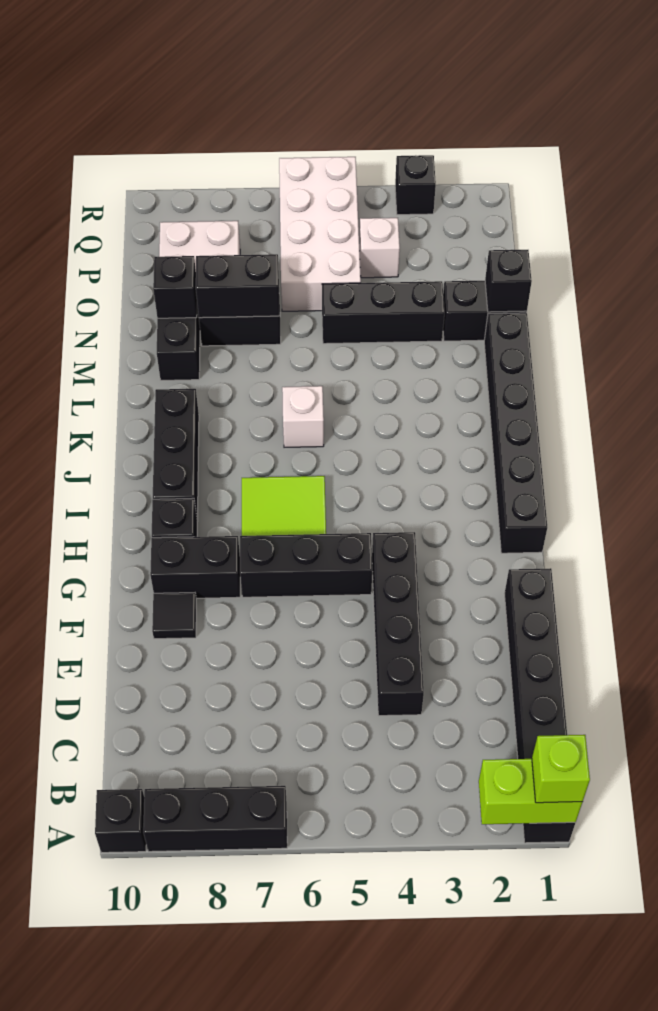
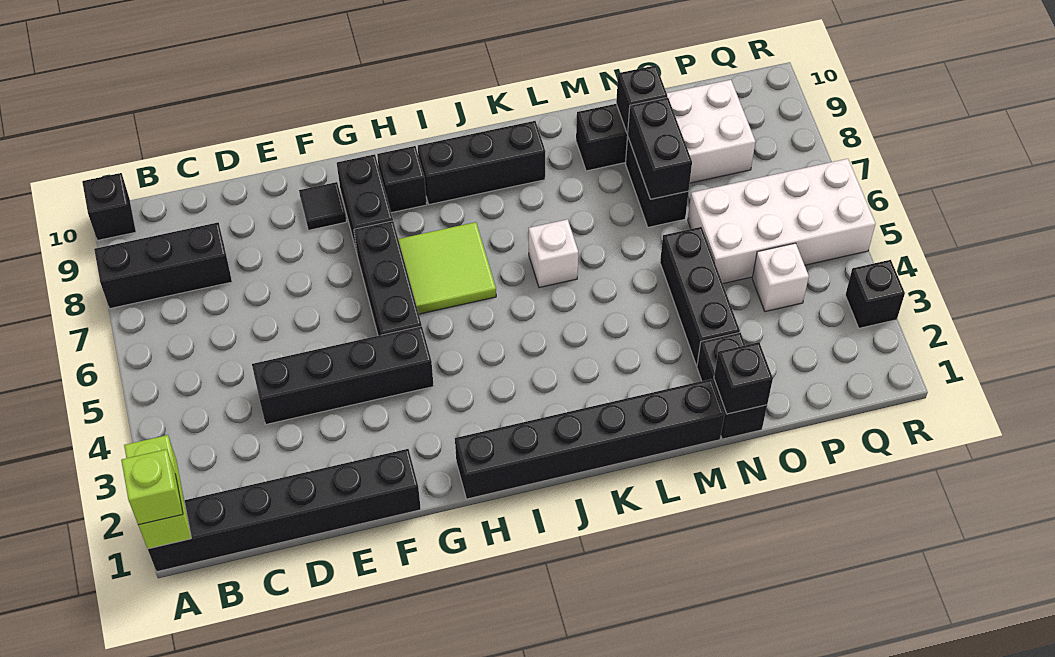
black 1x3 brick [143,786,287,852] -> black 1x3 brick turned to [94,223,232,309]

